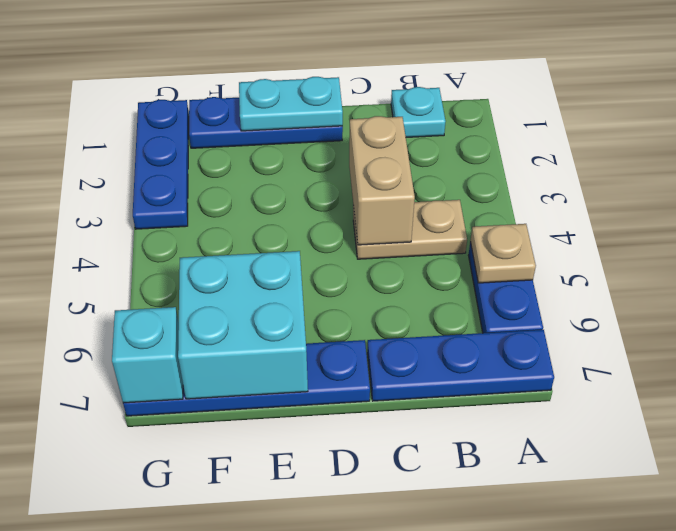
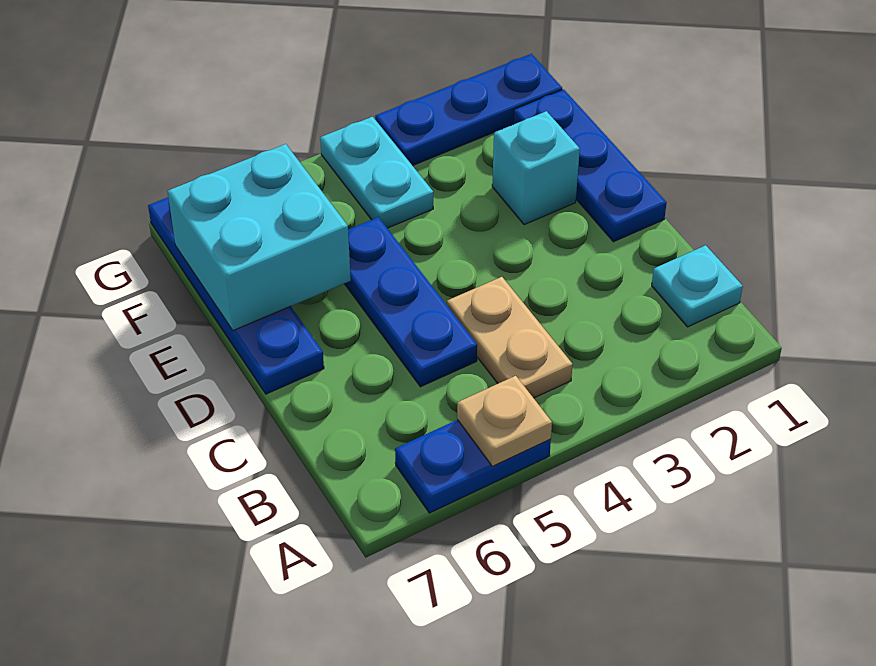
blue 1x3 plate [367,330,554,401] -> blue 1x3 plate moved to [344,217,477,387]
tan 1x2 brick [349,116,415,245] -> none
cyan 1x2 plate [239,77,343,131] -> cyan 1x2 plate moved to [320,117,433,228]
cyan 1x1 brick [112,307,183,403] -> cyan 1x1 brick moved to [492,111,580,225]

